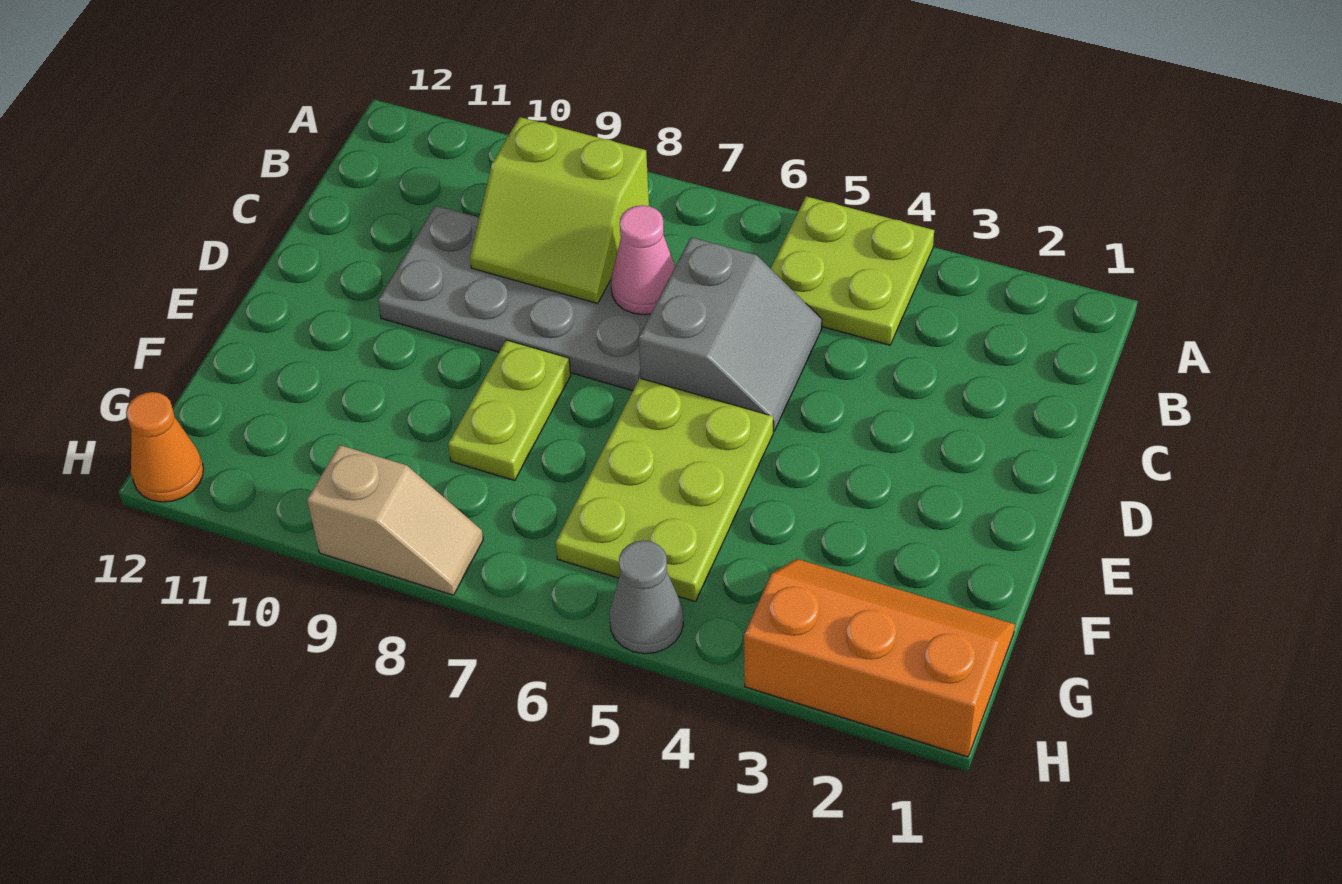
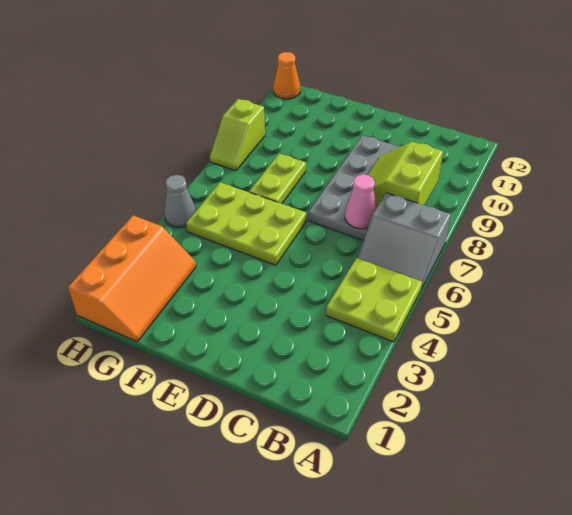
grey 2x2 slope [639,237,822,431] -> grey 2x2 slope moved to [358,193,451,289]
lime 1x2 plate [448,340,571,480] -> lime 1x2 plate turned to [249,154,306,204]
tan 1x2 slope [307,445,483,595] -> lime 1x2 slope [210,99,265,171]

